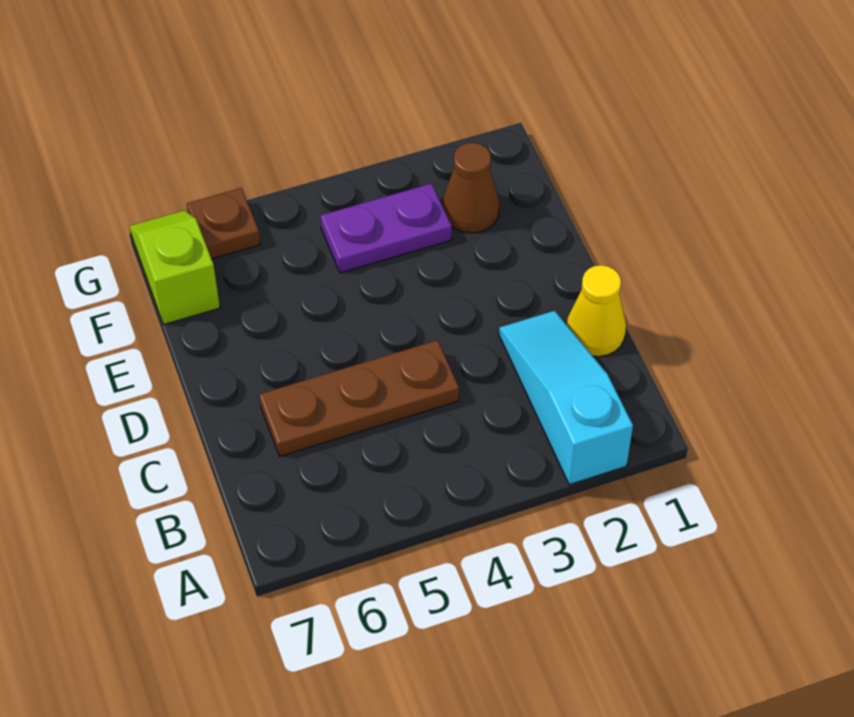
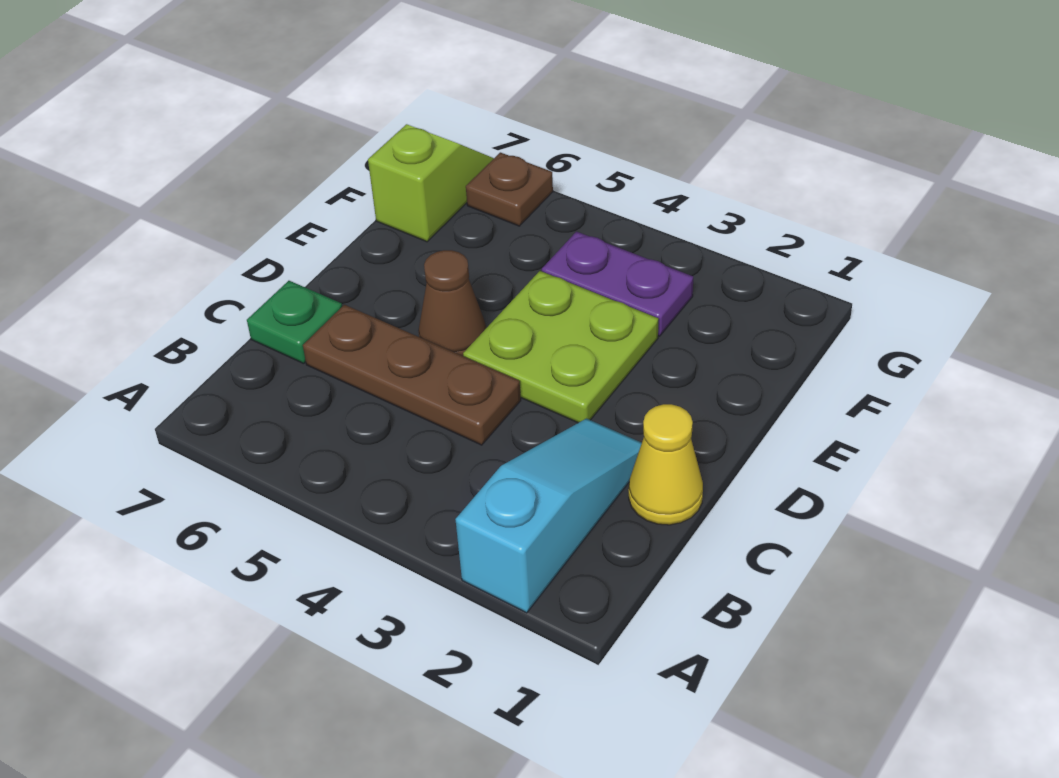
none -> green 1x1 plate [247,281,342,364]
none -> lime 2x2 plate [463,271,658,423]
brown 1x1 cone [443,143,500,233] -> brown 1x1 cone moved to [418,250,486,356]

